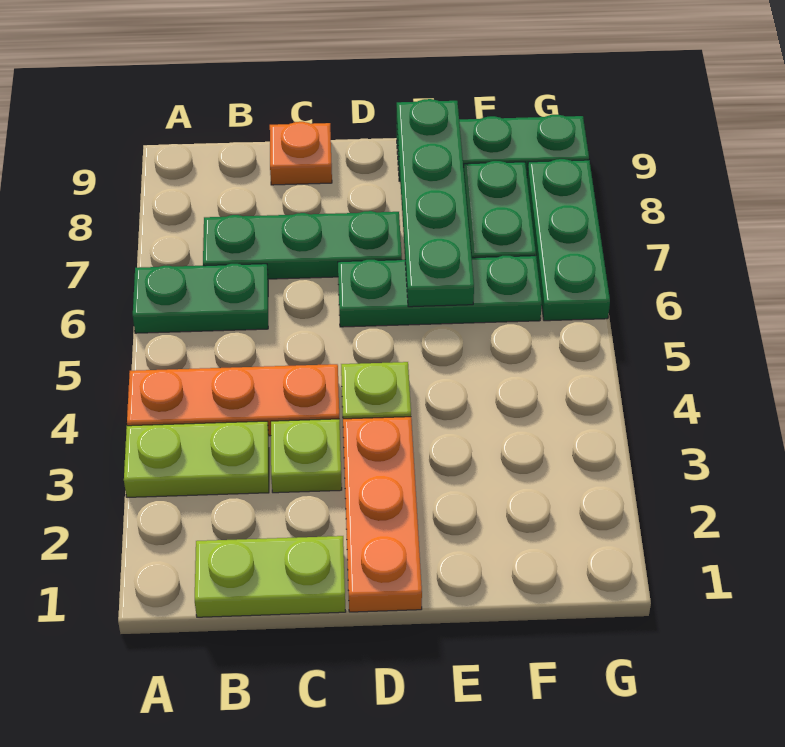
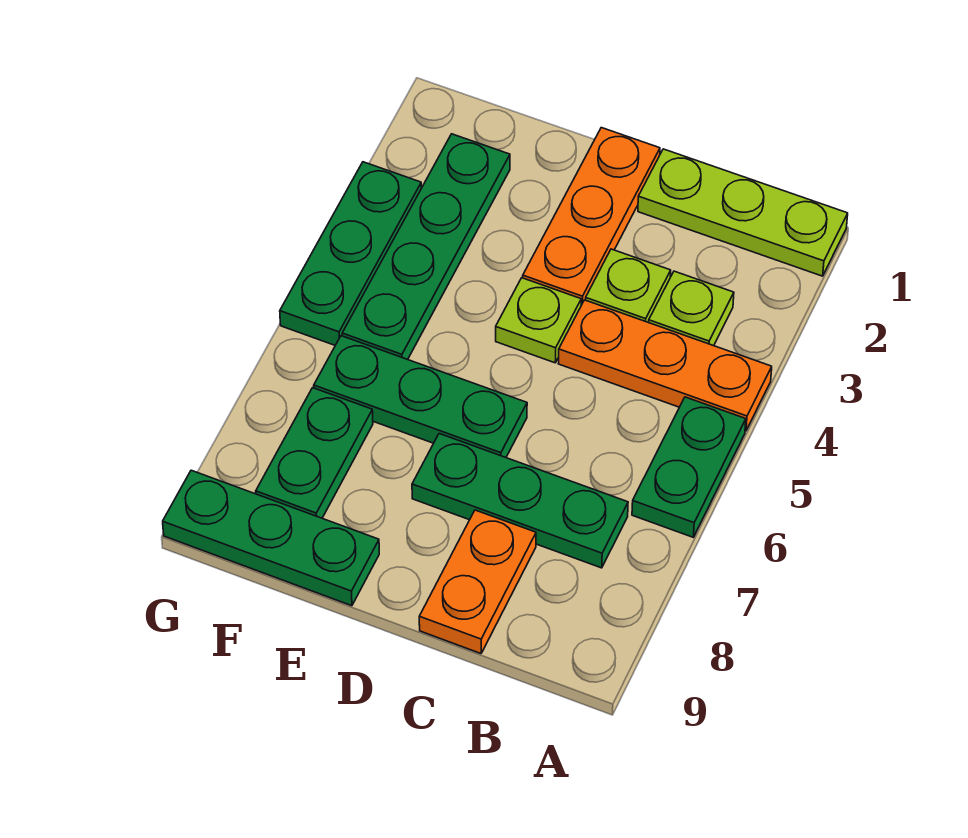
lime 1x2 plate [124,421,269,497] -> lime 1x1 plate [649,271,734,346]
green 1x2 plate [133,264,268,333] -> green 1x2 plate turned to [632,397,746,537]
lime 1x2 plate [195,536,346,617] -> lime 1x3 plate [638,149,848,276]
orange 1x1 plate [270,122,332,185] -> orange 1x2 plate [419,510,536,653]
green 1x4 plate [397,99,474,307] -> green 1x4 plate moved to [342,134,510,360]
green 1x3 plate [527,159,610,321] -> green 1x3 plate moved to [280,162,421,345]

